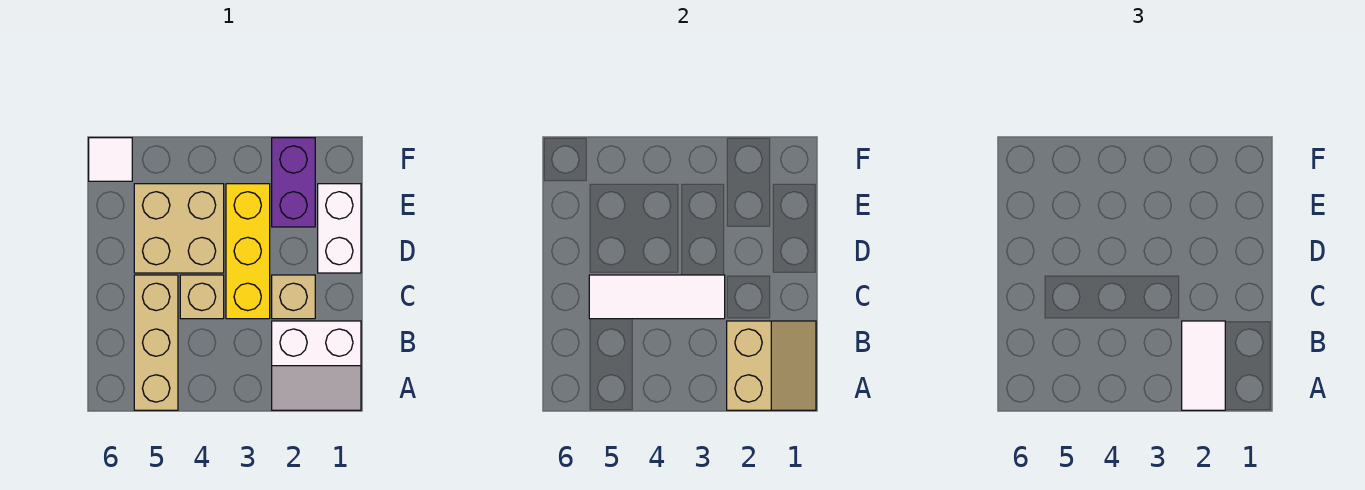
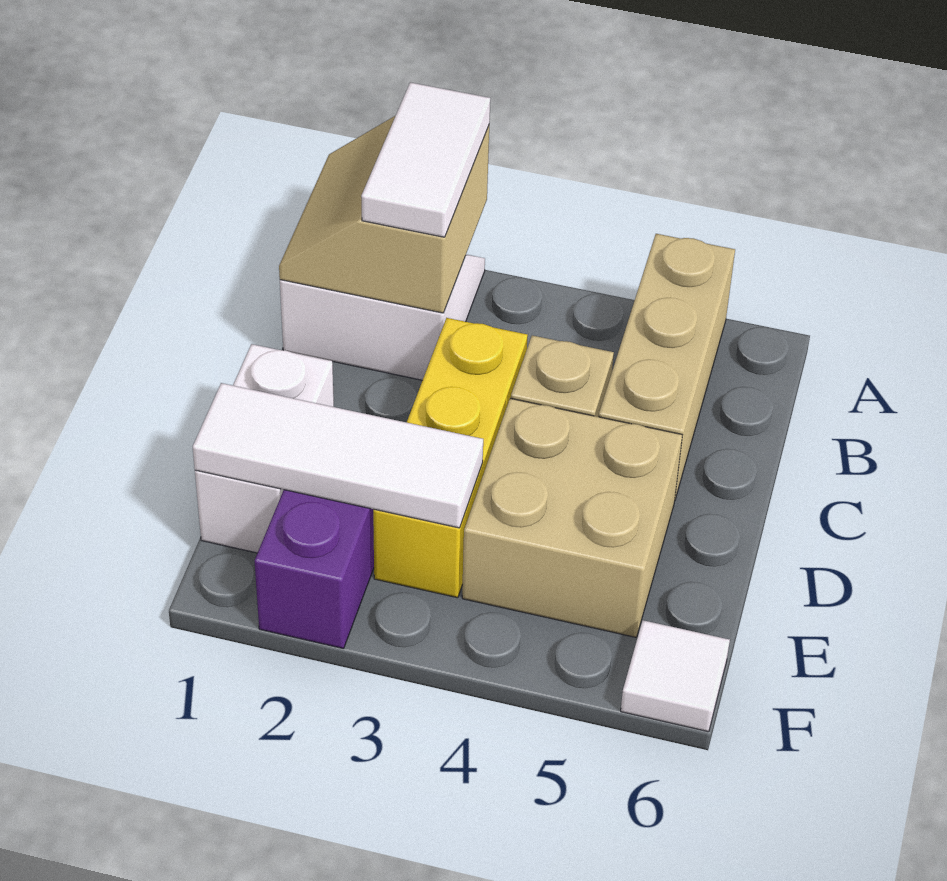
tan 1x1 brick [272,275,315,319] -> none
white 1x3 tile [589,275,725,319] -> white 1x3 tile moved to [193,383,483,528]

